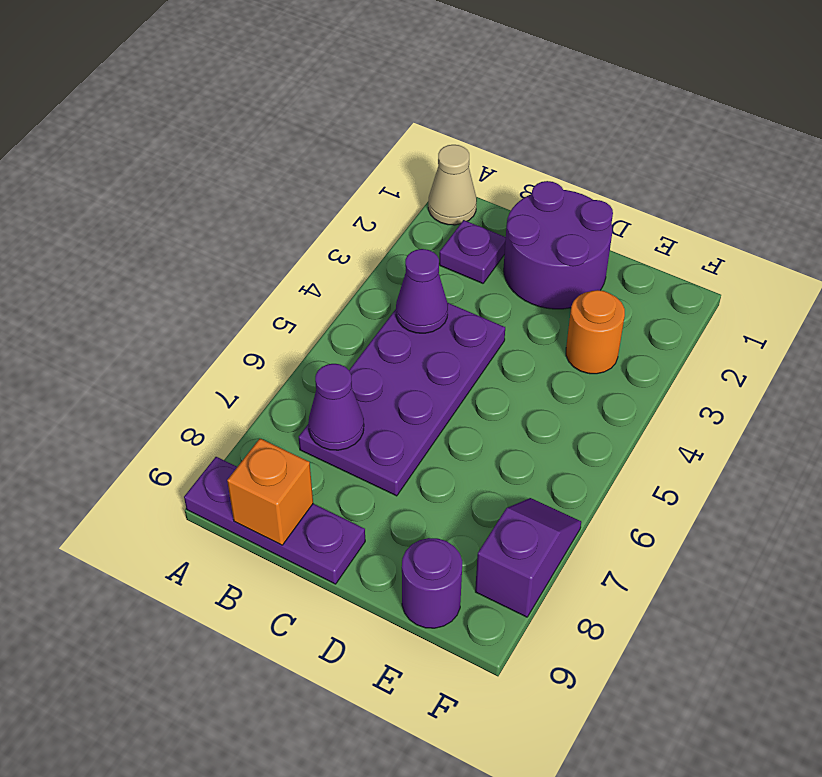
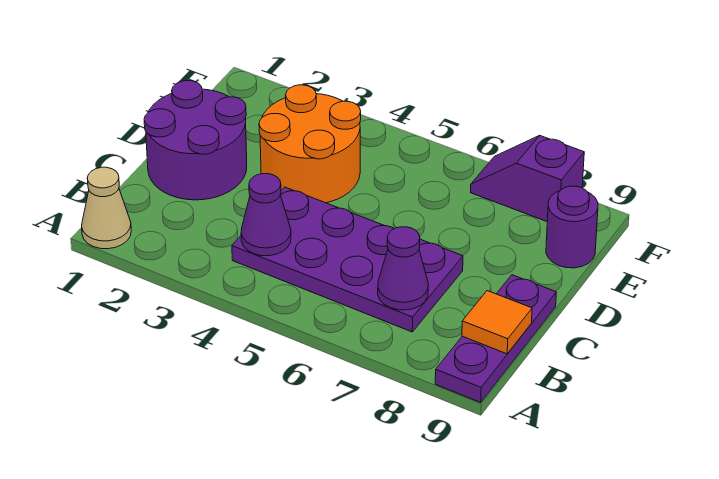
purple 1x1 plate [439,220,506,283] -> none
orange 1x1 brick [227,439,313,545] -> orange 1x1 tile [462,291,532,354]
orange 1x1 round brick [566,290,625,374] -> orange 2x2 round brick [259,85,361,203]

